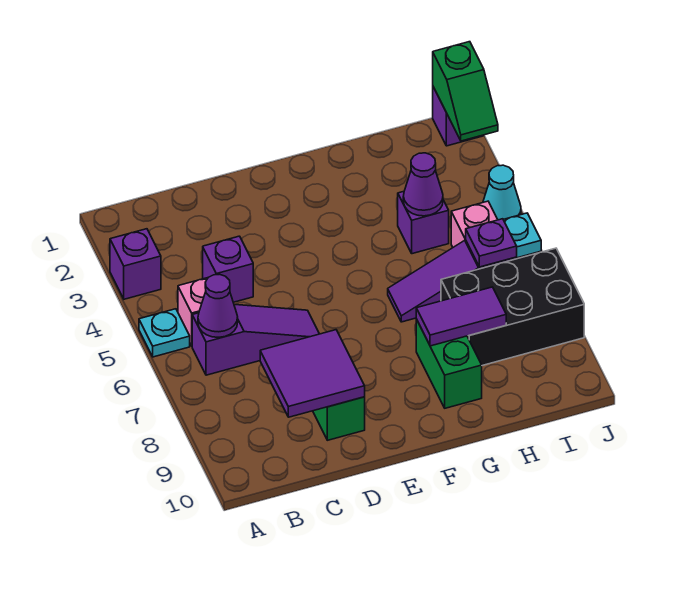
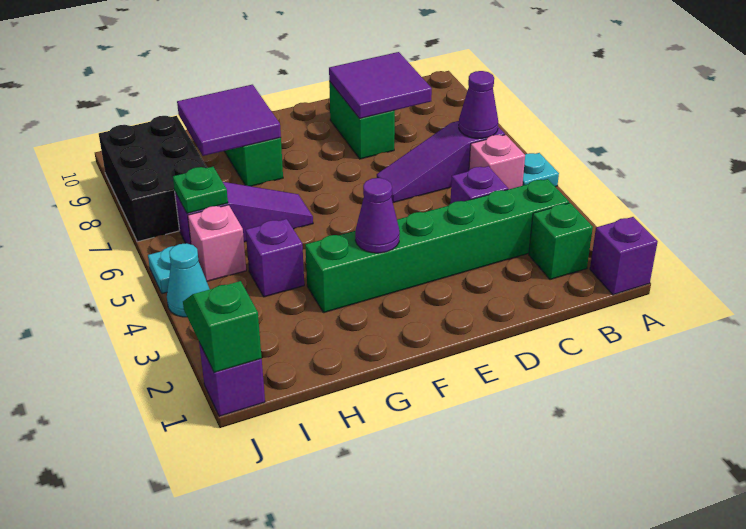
purple 1x1 brick [110,229,161,299] -> purple 1x1 brick moved to [590,217,658,295]
none -> green 1x1 brick [529,203,593,280]
none -> green 1x6 brick [305,179,569,313]
purple 1x2 tile [416,287,506,346] -> purple 2x2 tile [177,85,281,156]
purple 1x1 cone [403,153,443,216] -> purple 1x1 cone moved to [355,178,400,253]
black 2x3 brick [441,248,584,366] -> black 2x3 brick turned to [99,116,207,242]
purple 1x1 plate [466,219,517,267] -> green 1x1 plate [173,167,228,213]

